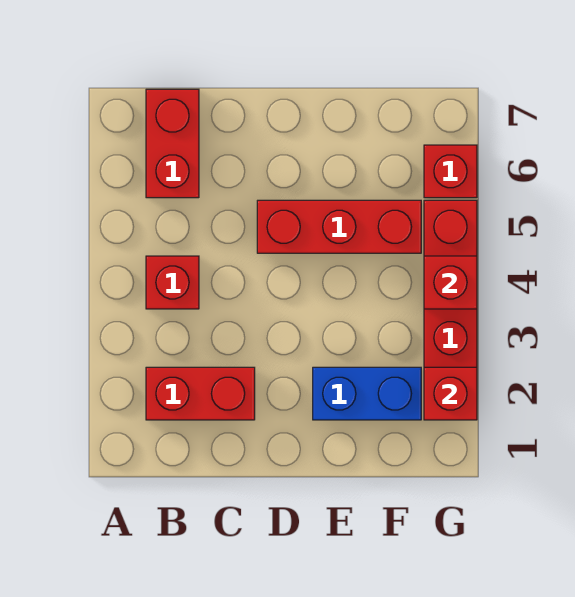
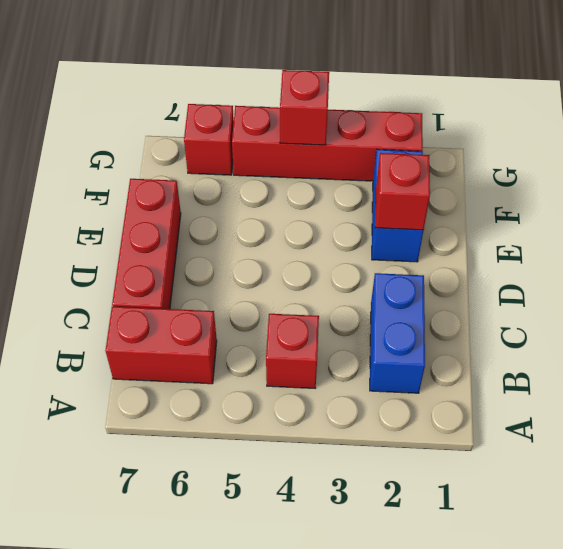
red 1x2 brick [146,367,255,420] -> blue 1x2 brick [370,273,425,393]
red 1x3 brick [257,200,421,253] -> red 1x3 brick moved to [112,179,181,309]
red 1x1 brick [424,367,477,420] -> red 1x1 brick moved to [375,153,430,230]

